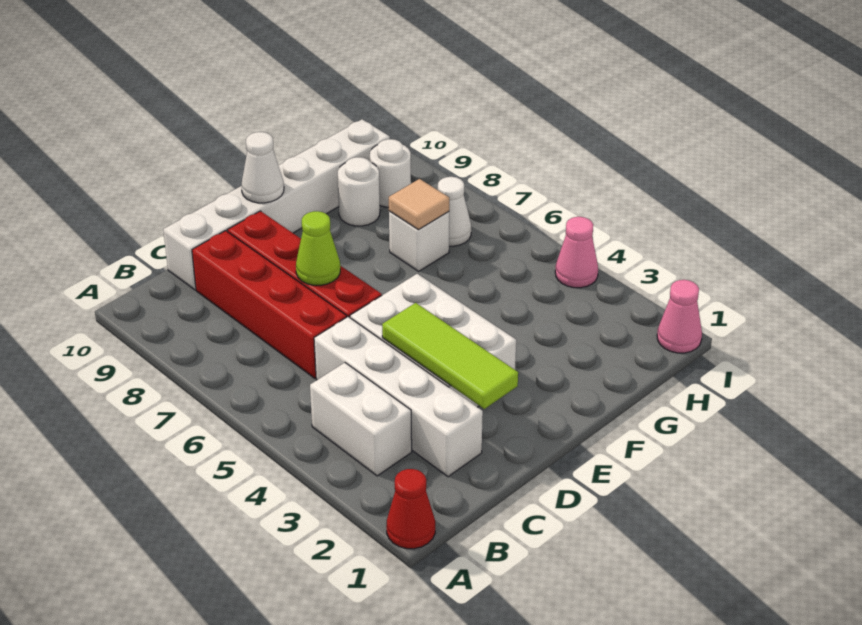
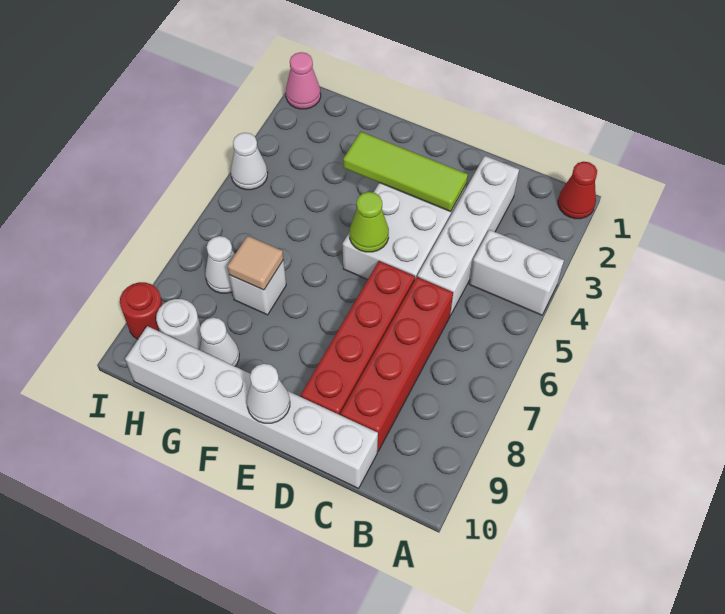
white 1x2 brick [310,363,412,476] -> white 1x2 brick turned to [469,230,564,315]
lime 1x3 tile [382,303,518,409] -> lime 1x3 tile turned to [343,132,468,212]
lime 1x1 cone [296,211,340,285] -> lime 1x1 cone moved to [350,192,389,252]
white 1x1 round brick [338,157,380,226] -> white 1x1 cone [199,318,239,366]
pink 1x1 cone [555,217,598,288] -> white 1x1 cone [231,133,268,190]
none -> red 1x1 round brick [120,282,163,339]

